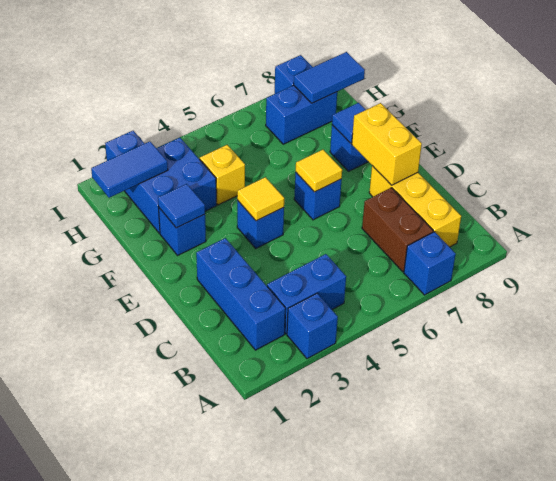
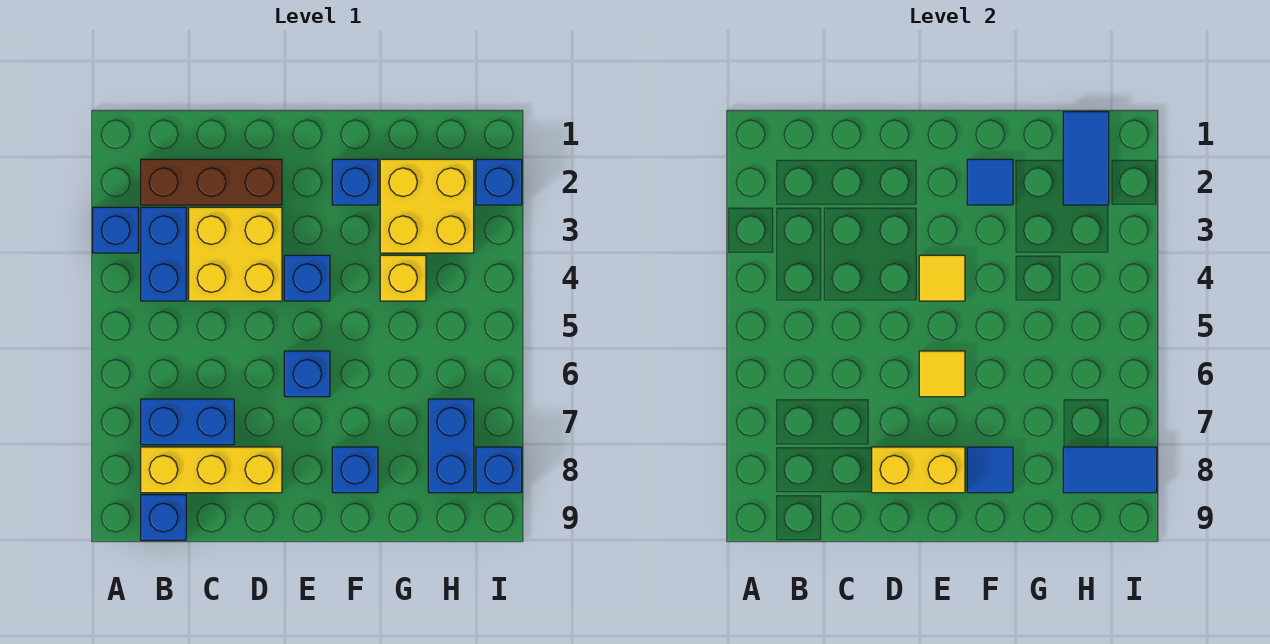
blue 1x1 brick [404,232,456,295] -> blue 1x1 brick moved to [141,495,186,540]
blue 1x3 brick [196,238,286,350] -> brown 1x3 brick [141,159,282,205]
brown 1x2 brick [362,188,433,272] -> blue 1x2 brick [141,399,234,445]
none -> yellow 2x2 brick [189,207,282,301]
blue 2x2 brick [125,138,216,233] -> yellow 2x2 brick [380,159,474,253]
blue 1x2 tile [294,52,365,103] -> blue 1x2 tile turned to [1063,447,1157,493]

